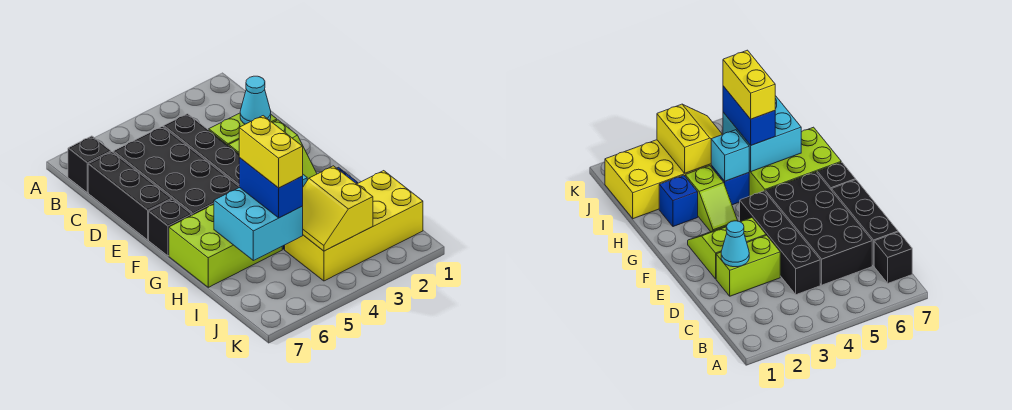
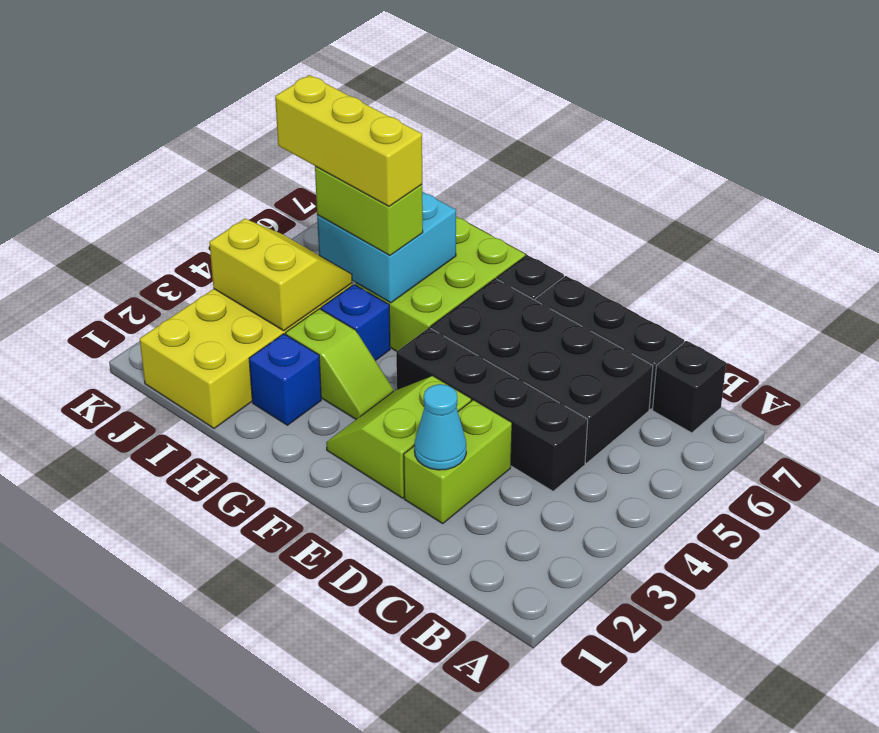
cyan 1x1 brick [711,130,749,181] -> none
blue 1x2 brick [239,158,303,218] -> lime 1x2 brick [315,166,423,255]
yellow 1x2 brick [239,116,303,188] -> yellow 1x3 brick [275,75,422,206]

